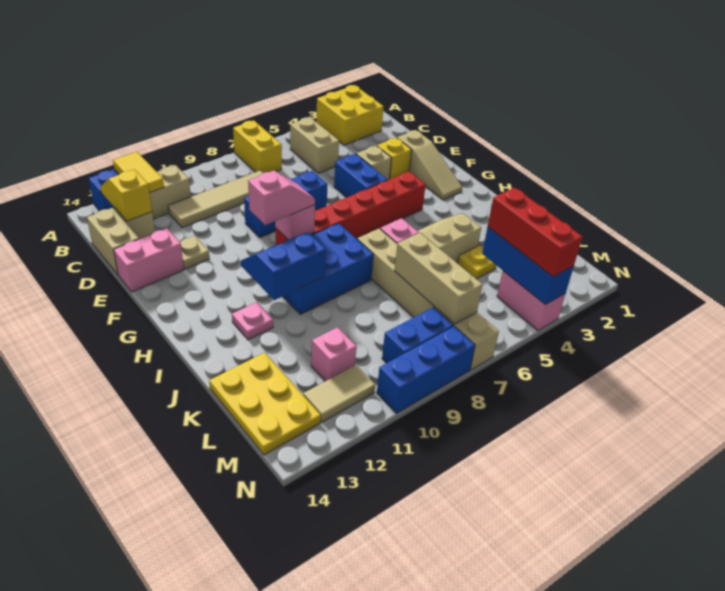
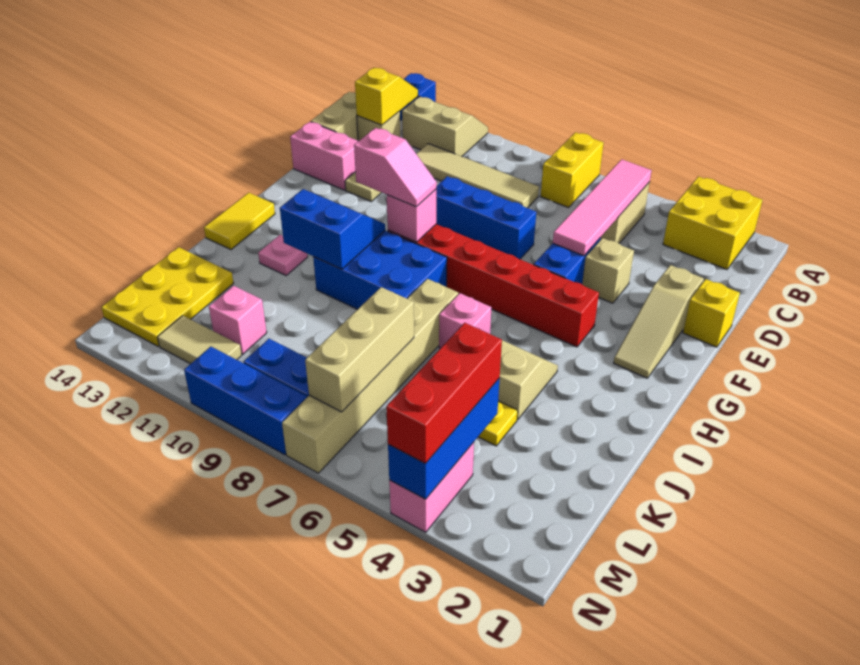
yellow 1x2 tile [113,152,164,193] -> yellow 1x2 tile moved to [204,193,275,250]
none -> pink 1x4 tile [553,159,652,256]
yellow 1x1 brick [377,138,412,179] -> yellow 1x1 brick moved to [683,279,740,347]

